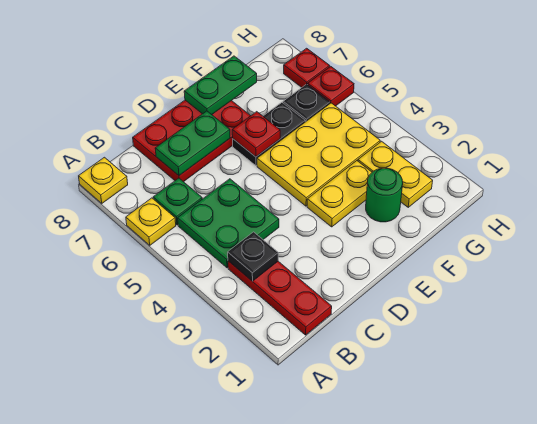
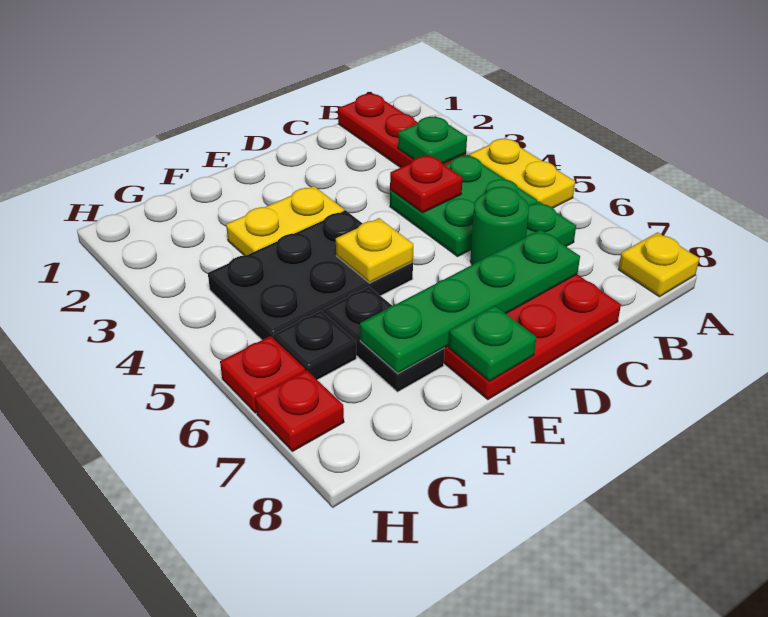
yellow 1x1 plate [126,198,176,245] -> yellow 1x1 plate moved to [336,218,413,283]
black 1x1 plate [228,232,278,281] -> green 1x1 plate [398,116,467,164]
green 1x2 plate [155,111,230,176] -> green 1x4 plate [360,230,580,374]
yellow 2x3 plate [257,103,380,206] -> black 2x3 plate [208,210,413,340]
black 1x2 plate [233,103,305,166] -> black 1x2 plate turned to [324,287,444,392]
red 1x1 plate [232,112,280,157] -> red 1x1 plate moved to [390,155,463,213]
green 1x2 plate [184,56,257,115] -> green 1x1 plate [449,306,536,381]
green 1x1 round brick [366,168,403,222] -> green 1x1 round brick moved to [470,187,529,265]
yellow 1x2 plate [358,141,433,207] -> yellow 1x2 plate moved to [469,138,575,208]

